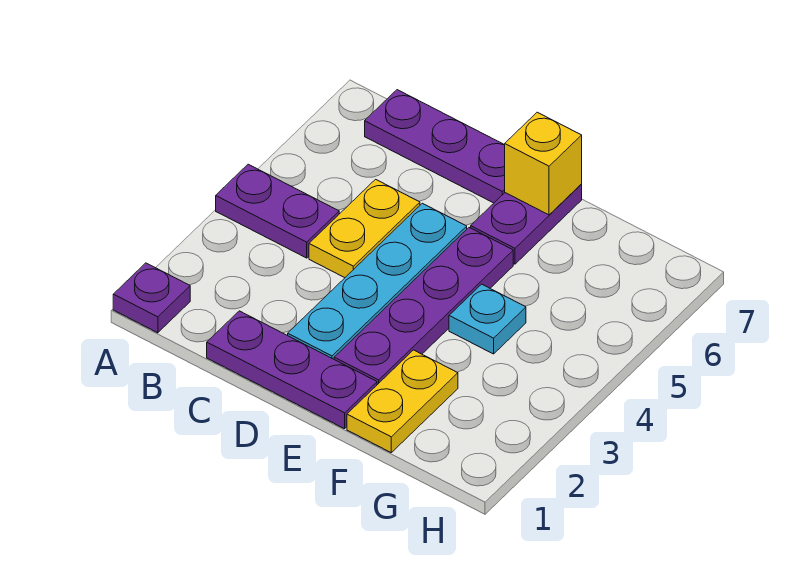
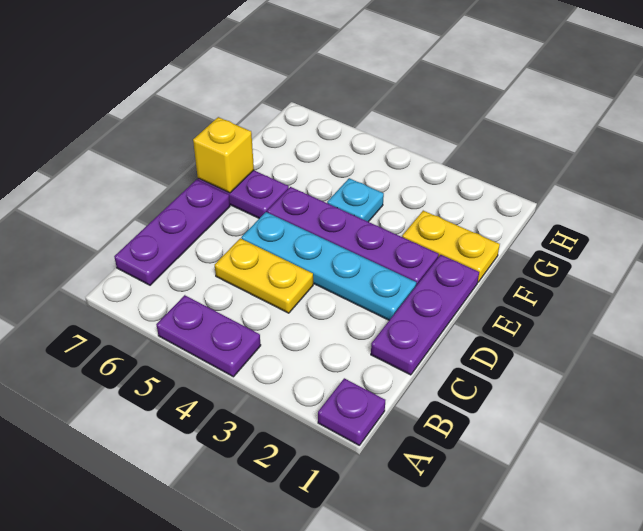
purple 1x2 plate [216,164,339,258] -> purple 1x2 plate turned to [156,295,261,377]

